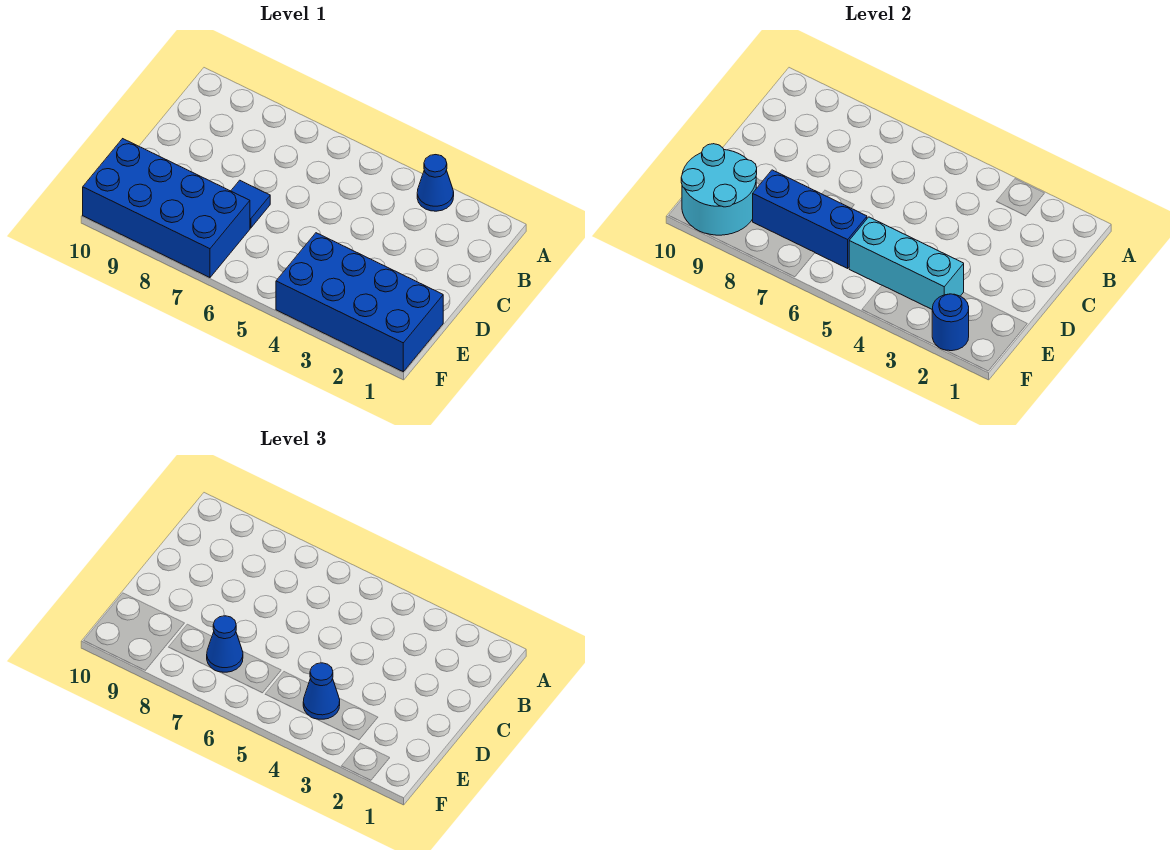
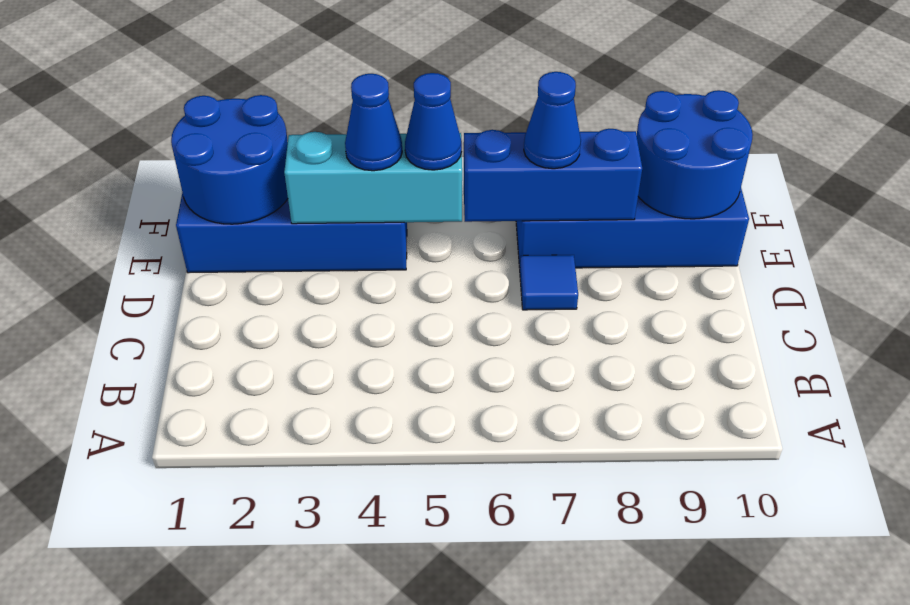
blue 1x1 cone [417,155,454,211] -> blue 1x1 cone moved to [405,73,462,170]
cyan 2x2 round brick [681,144,757,235] -> blue 2x2 round brick [637,90,753,219]
blue 1x1 round brick [932,294,969,351] -> blue 2x2 round brick [171,95,288,224]

